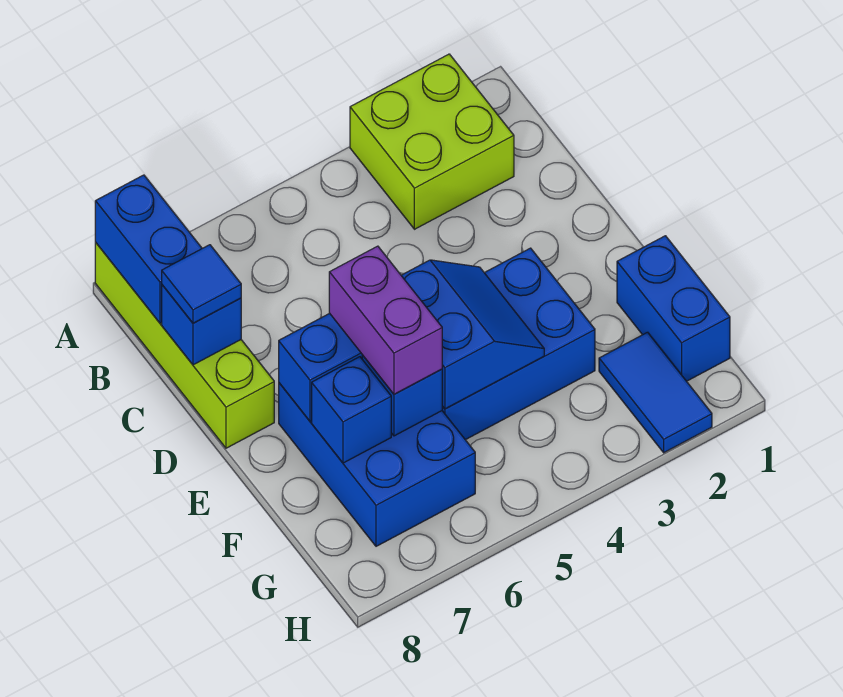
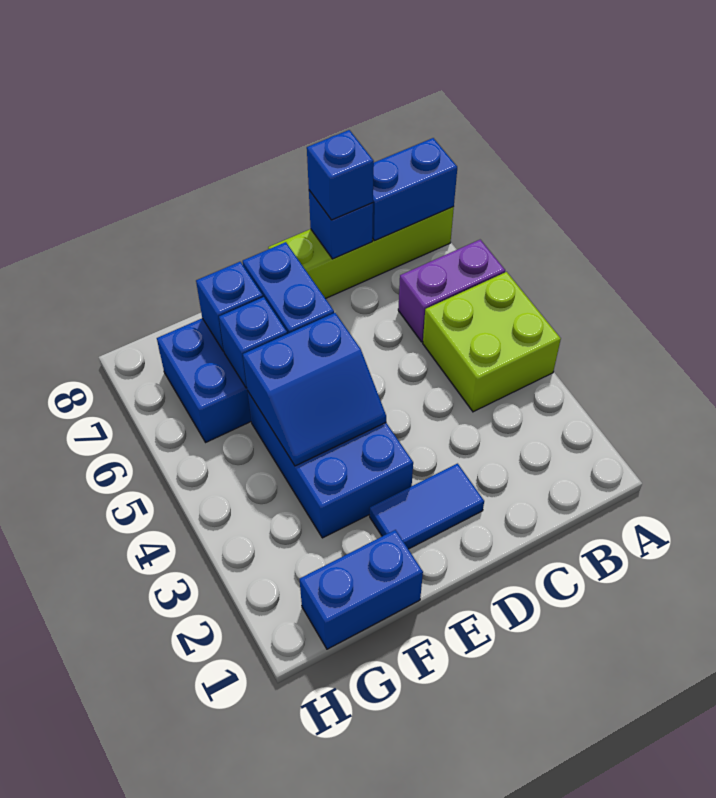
lime 2x2 brick [350,54,514,229] -> lime 2x2 brick moved to [423,272,561,412]
blue 1x1 tile [162,245,241,323] -> blue 1x1 brick [307,130,374,220]
purple 1x2 brick [329,246,442,394] -> purple 1x2 brick moved to [398,240,505,342]
blue 1x2 tile [599,332,712,453] -> blue 1x2 tile moved to [370,464,484,549]

